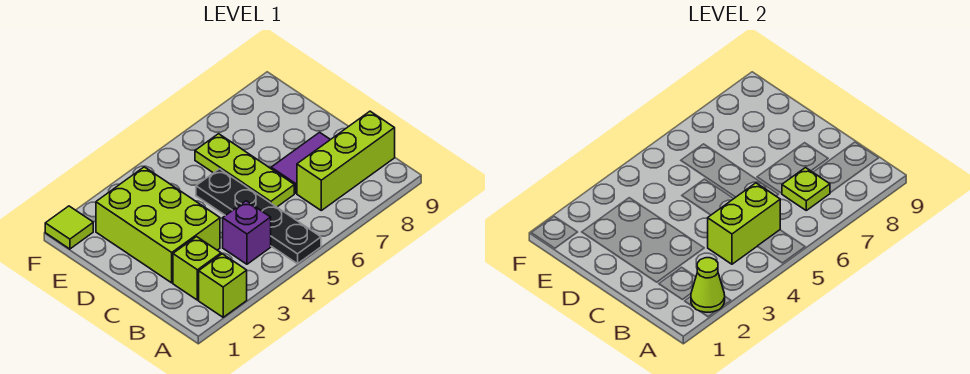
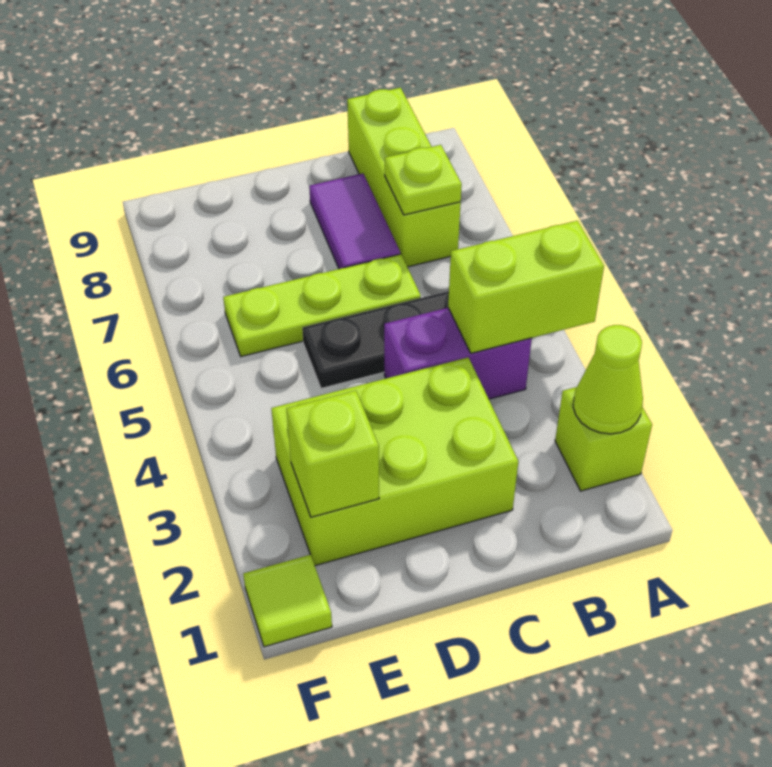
lime 1x1 brick [173,237,221,300] -> lime 1x1 brick moved to [286,390,379,517]
purple 1x1 brick [223,201,271,264] -> purple 1x2 brick [384,308,532,399]
lime 1x2 brick [708,183,780,264] -> lime 1x2 brick turned to [448,221,604,353]

